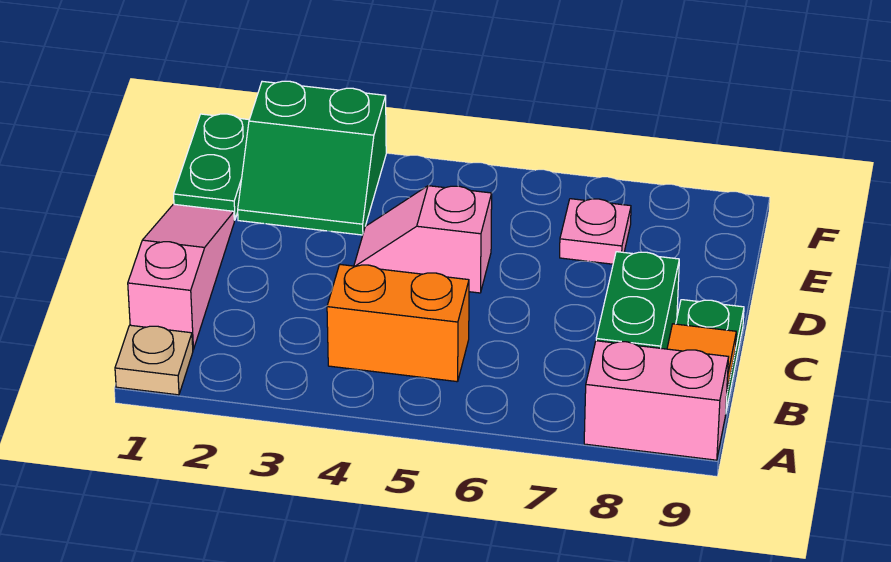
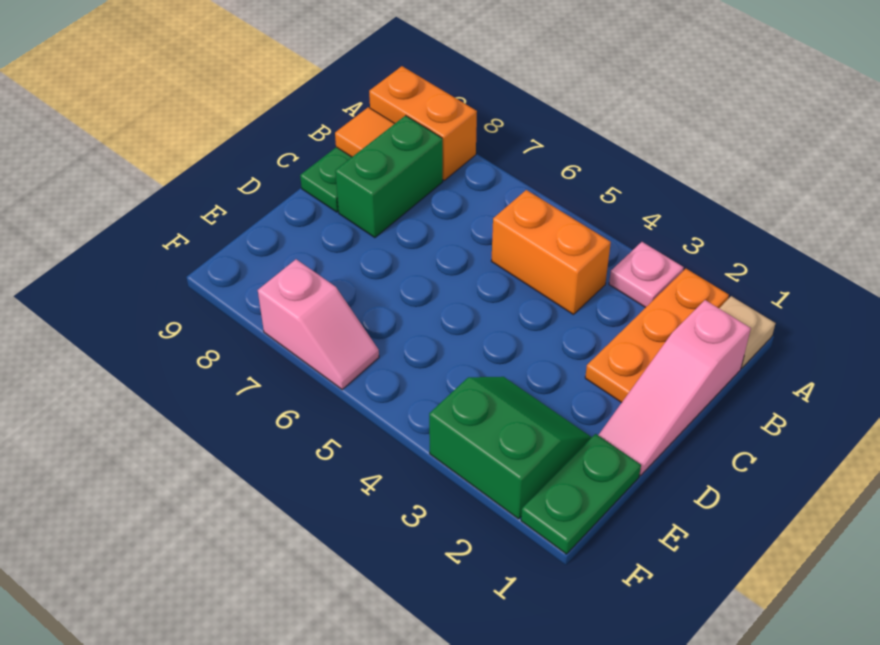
none -> orange 1x3 plate [585,269,729,403]
pink 1x2 brick [584,341,729,460] -> orange 1x2 brick [369,66,477,180]
pink 1x2 slope [354,186,492,293] -> pink 1x2 slope moved to [258,259,379,389]
pink 1x1 plate [560,199,631,264] -> pink 1x1 plate moved to [609,242,684,308]

